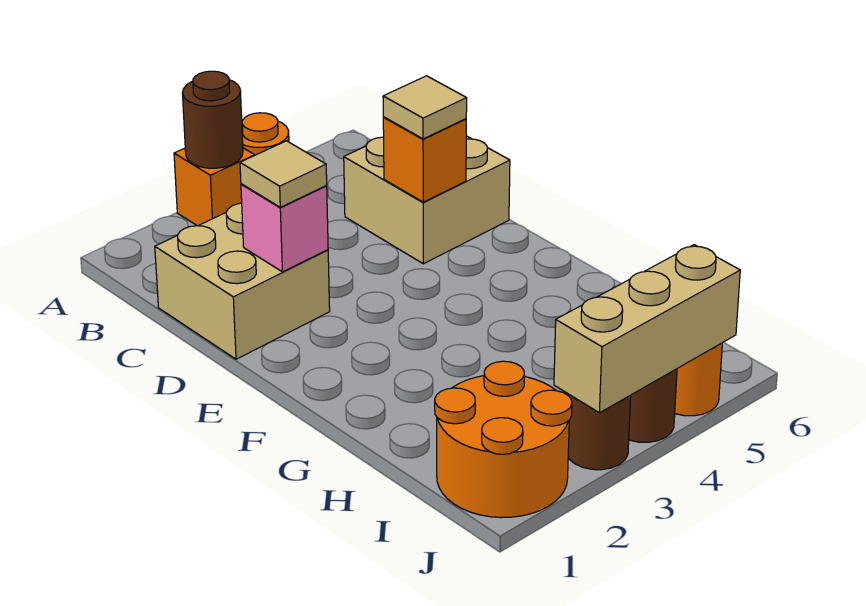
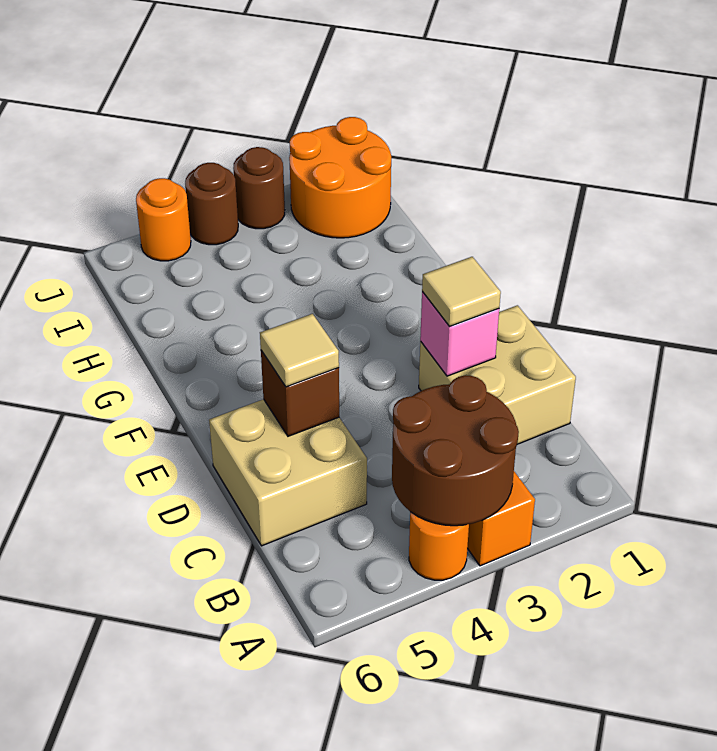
brown 1x1 round brick [182,71,243,168] -> brown 2x2 round brick [392,375,519,526]
orange 1x1 brick [383,117,466,202] -> brown 1x1 brick [261,351,339,436]
tan 1x3 brick [554,245,740,413] -> none

